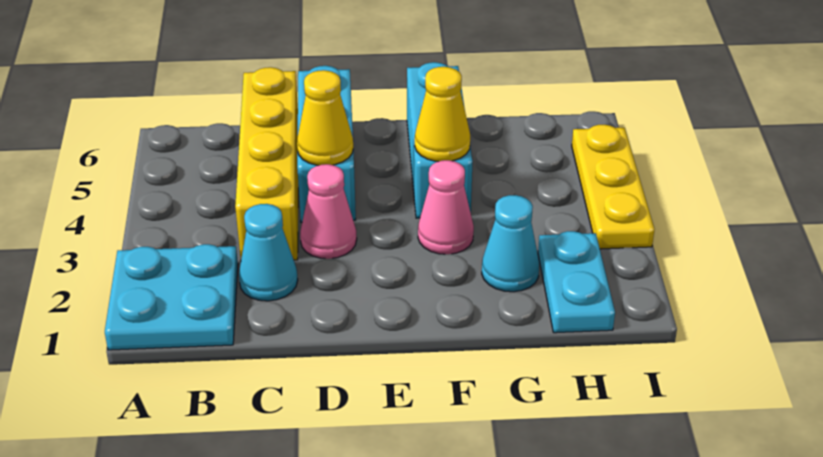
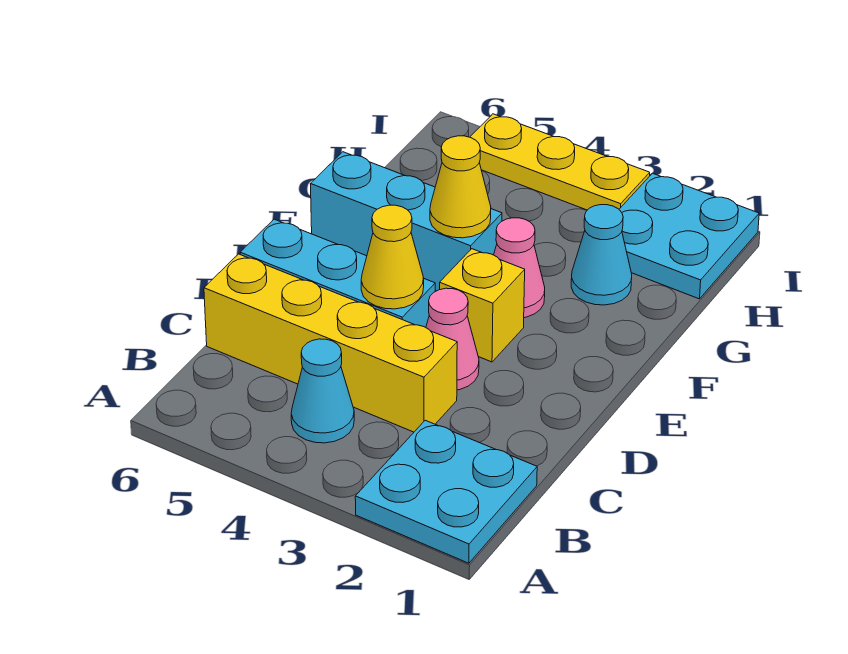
cyan 1x1 cone [239,204,298,301] -> cyan 1x1 cone moved to [291,339,354,443]
none -> yellow 1x1 brick [440,249,525,362]
cyan 1x2 plate [538,231,615,333] -> cyan 2x2 plate [619,173,759,299]

